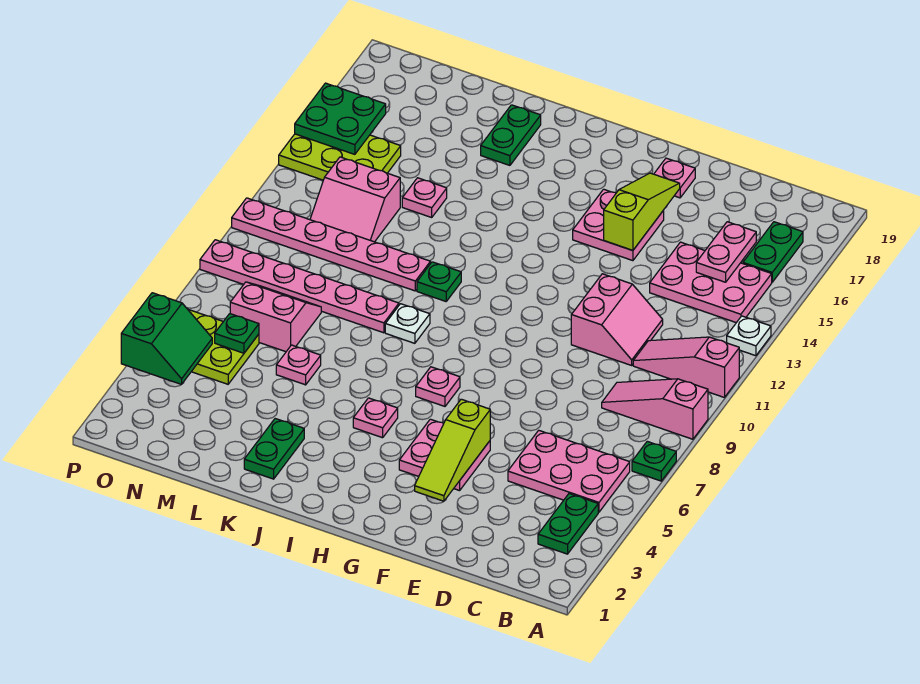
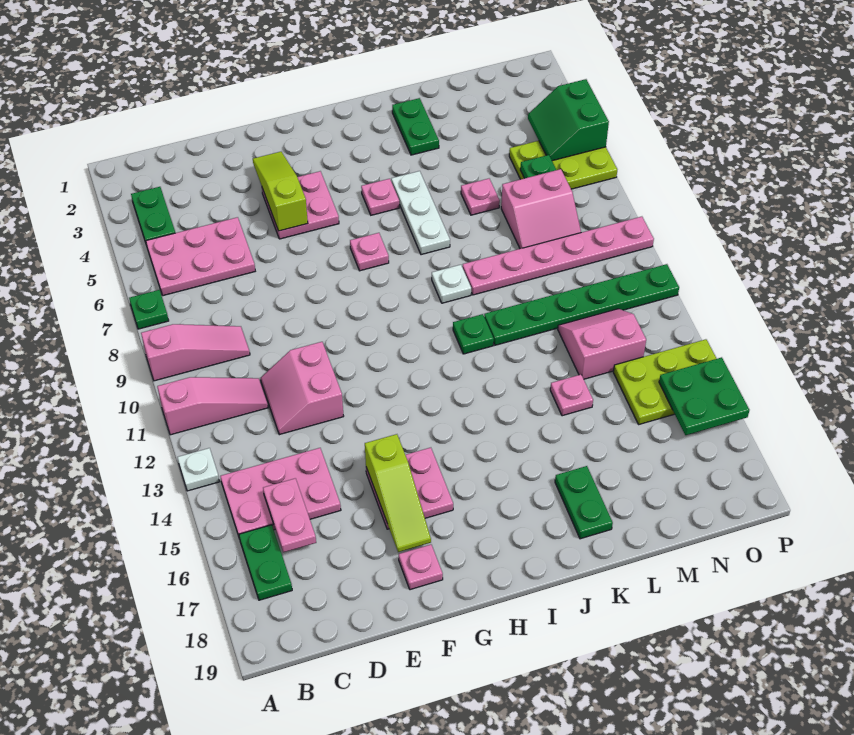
none -> white 1x3 plate [391,171,450,255]
pink 1x6 plate [232,198,430,291] -> green 1x6 plate [484,264,679,345]

